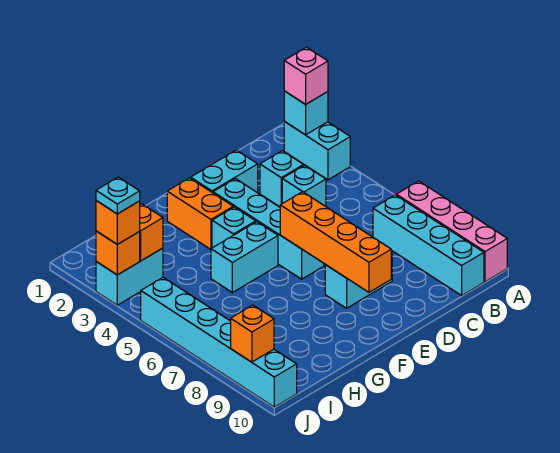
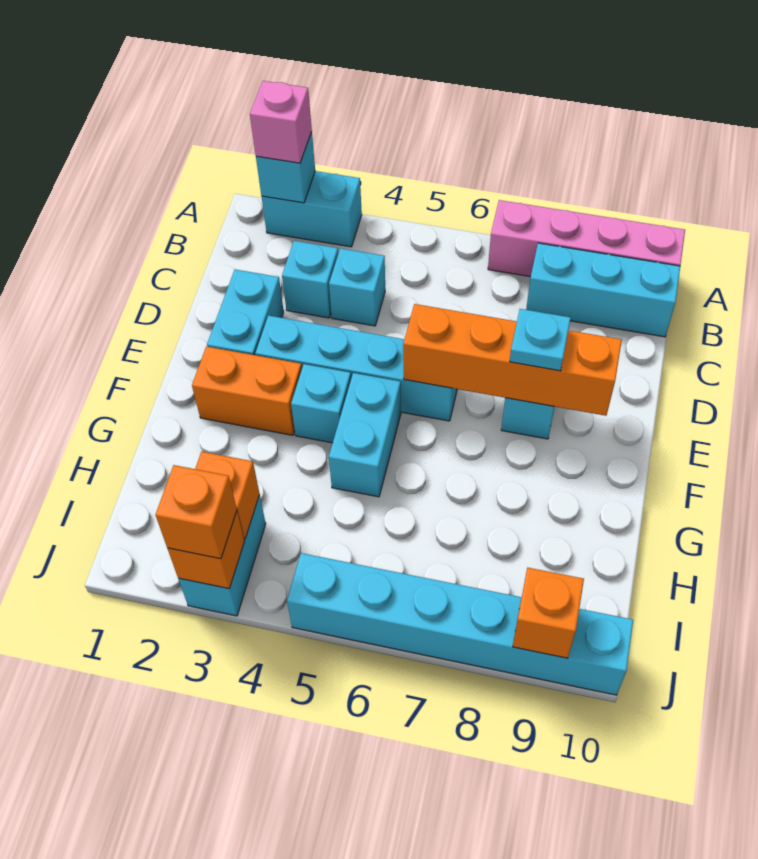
cyan 1x4 brick [373,195,484,296] -> cyan 1x3 brick [526,243,680,337]
cyan 1x1 plate [96,177,140,214] -> cyan 1x1 plate moved to [510,309,571,371]

